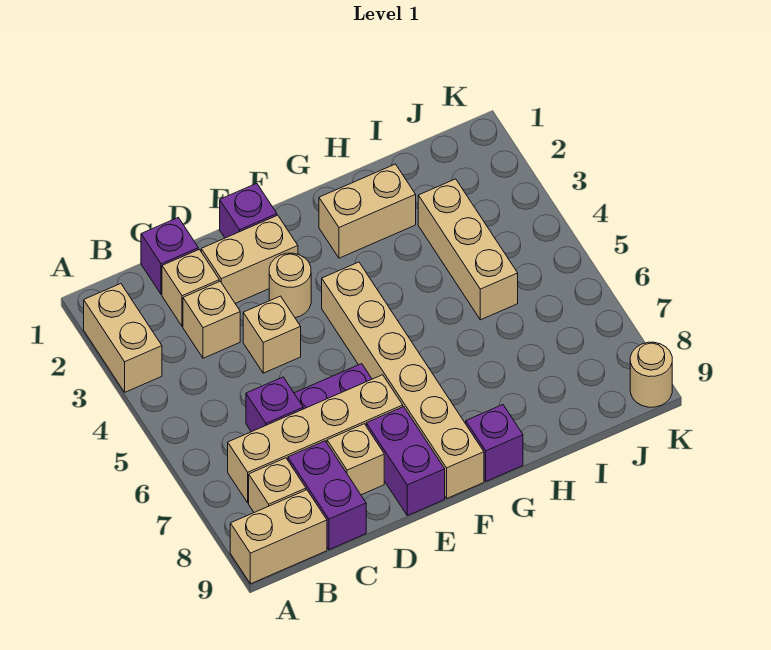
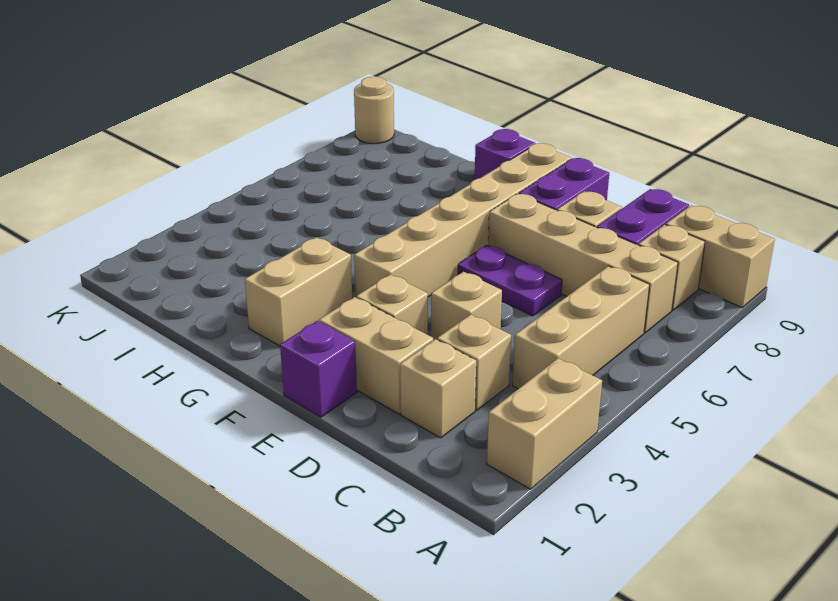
purple 1x1 brick [141,218,198,295] -> none
purple 1x1 brick [246,377,303,432] -> none
tan 1x1 round brick [269,253,311,318] -> tan 1x1 brick [356,274,428,335]
tan 1x2 brick [319,164,416,258] -> tan 1x2 brick turned to [245,237,352,346]
tan 1x3 brick [418,179,518,320] -> tan 1x3 brick moved to [512,266,650,389]

